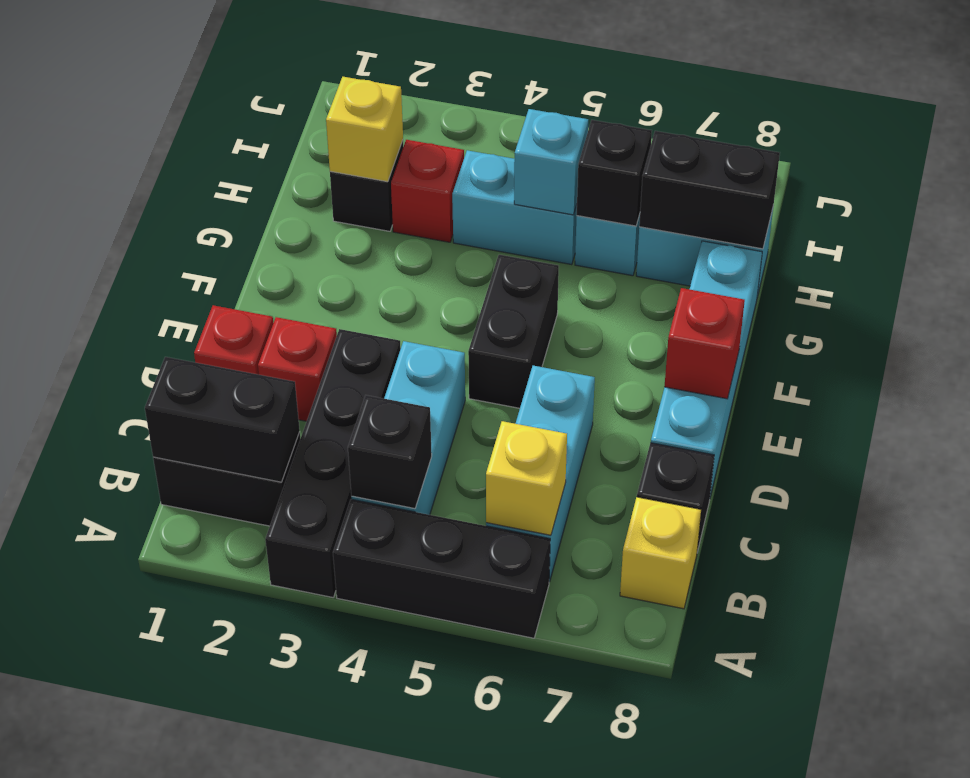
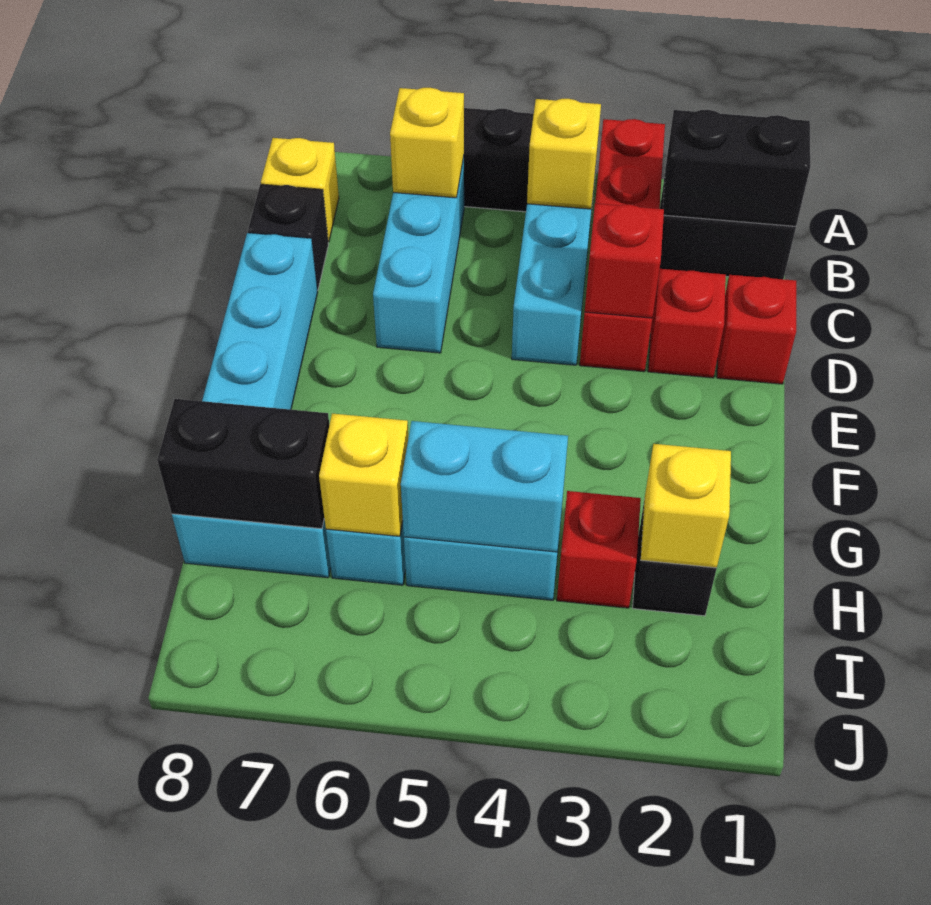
black 1x4 brick [265,329,401,597] -> red 1x4 brick [580,119,665,372]
black 1x1 brick [348,395,432,509] -> yellow 1x1 brick [527,99,601,209]
black 1x2 brick [468,255,559,408] -> none
red 1x1 brick [664,288,745,399] -> red 1x1 brick moved to [585,203,664,318]
cyan 1x1 brick [514,109,588,215] -> cyan 1x2 brick [401,421,568,552]
black 1x1 brick [577,120,652,226] -> yellow 1x1 brick [319,413,408,536]

